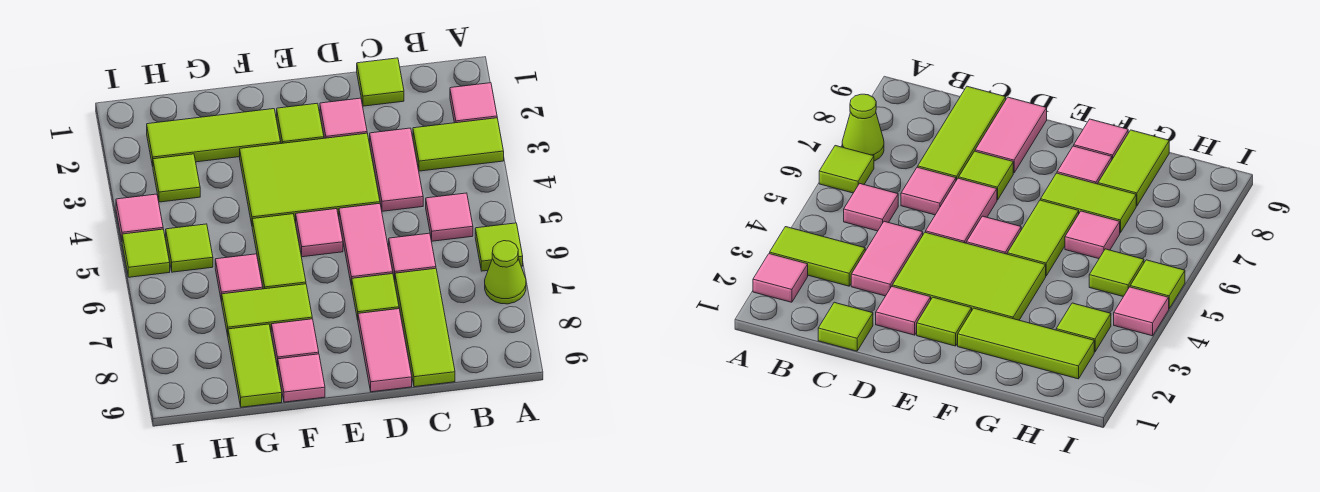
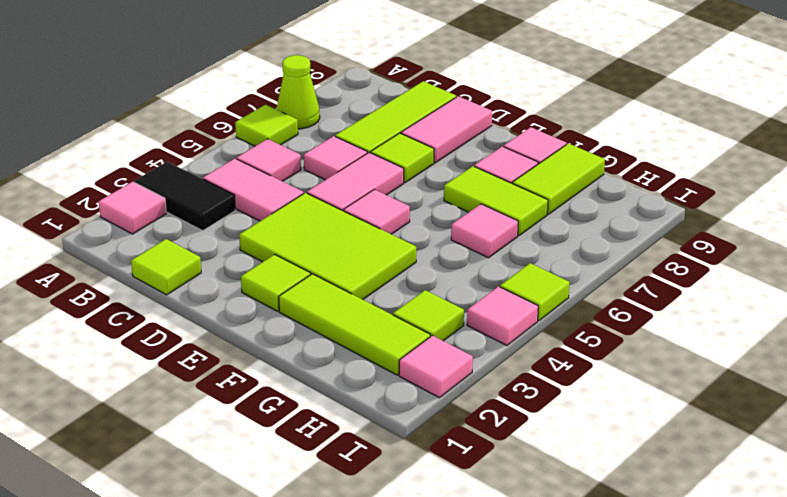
lime 1x2 tile [413,118,504,171] -> black 1x2 tile [134,162,235,231]
pink 1x2 tile [370,128,423,211] -> pink 1x2 tile turned to [203,159,304,221]
pink 1x1 tile [320,98,367,138] -> pink 1x1 tile moved to [399,336,473,398]
lime 1x2 tile [252,214,306,289] -> none
lime 1x1 tile [166,224,213,272] -> none

